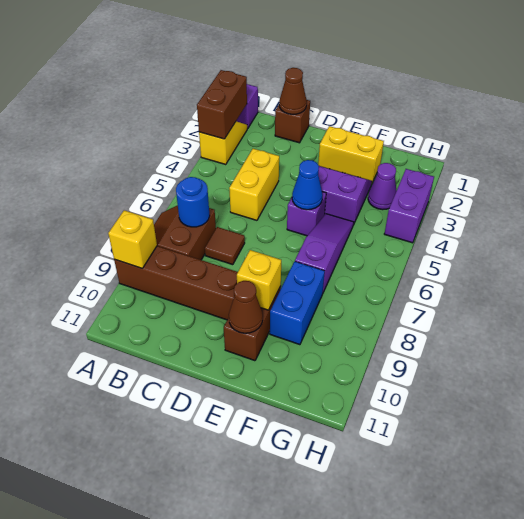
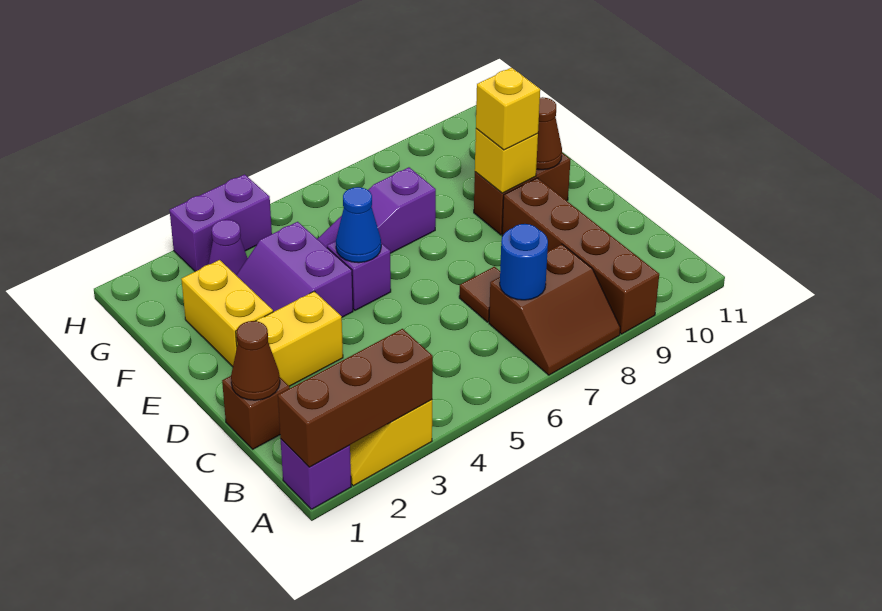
brown 1x2 brick [197,70,247,139] -> brown 1x3 brick [278,329,433,467]
yellow 1x1 brick [108,210,157,268] -> yellow 1x1 brick moved to [476,68,540,150]
yellow 1x2 brick [229,149,279,220] -> yellow 1x2 brick moved to [236,291,343,386]
blue 1x2 brick [270,262,325,345] -> none

